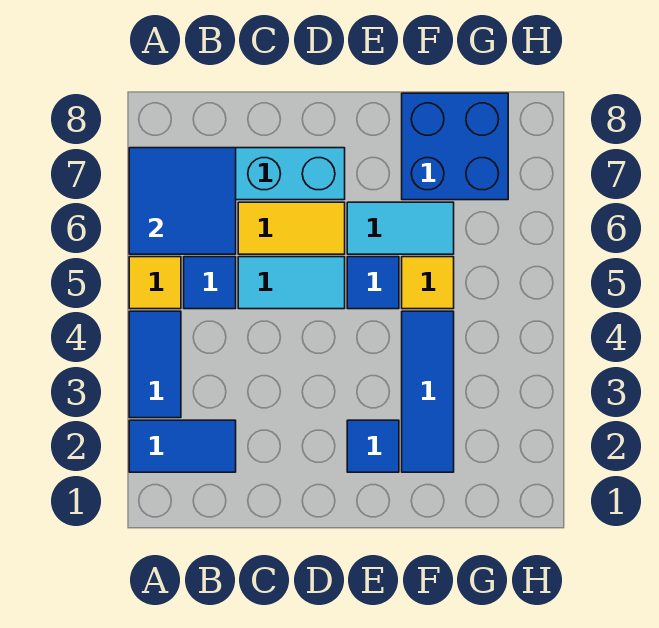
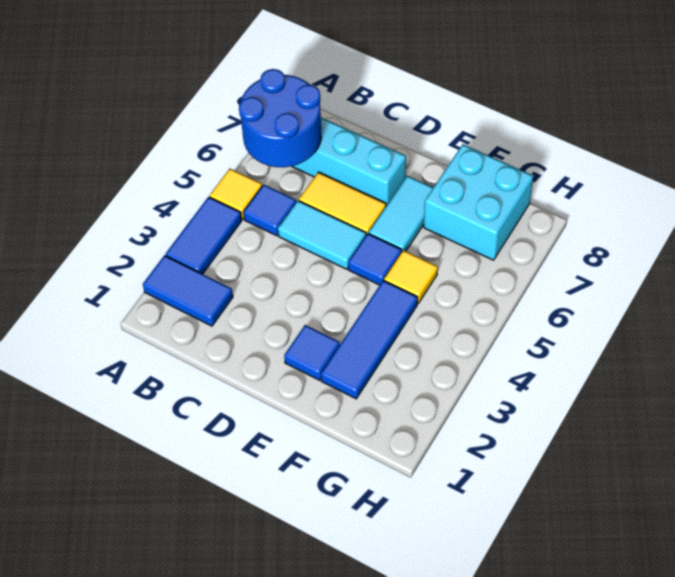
blue 2x2 tile [129,148,236,254] -> blue 2x2 round brick [239,69,321,167]
cyan 1x2 tile [347,202,454,254] -> cyan 1x2 tile turned to [369,176,433,251]
blue 2x2 brick [402,93,508,200] -> cyan 2x2 brick [424,144,533,260]

